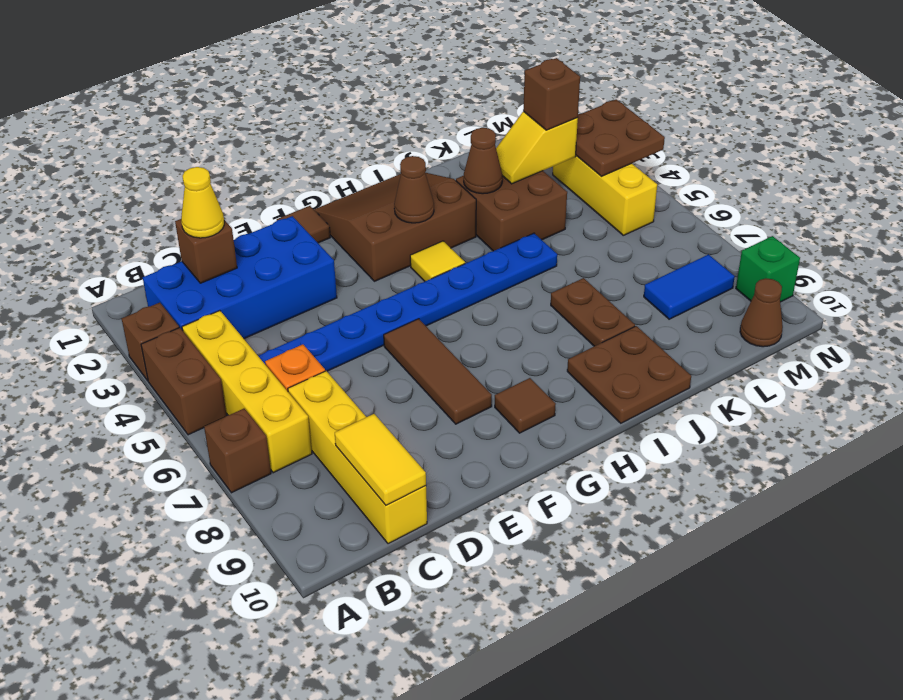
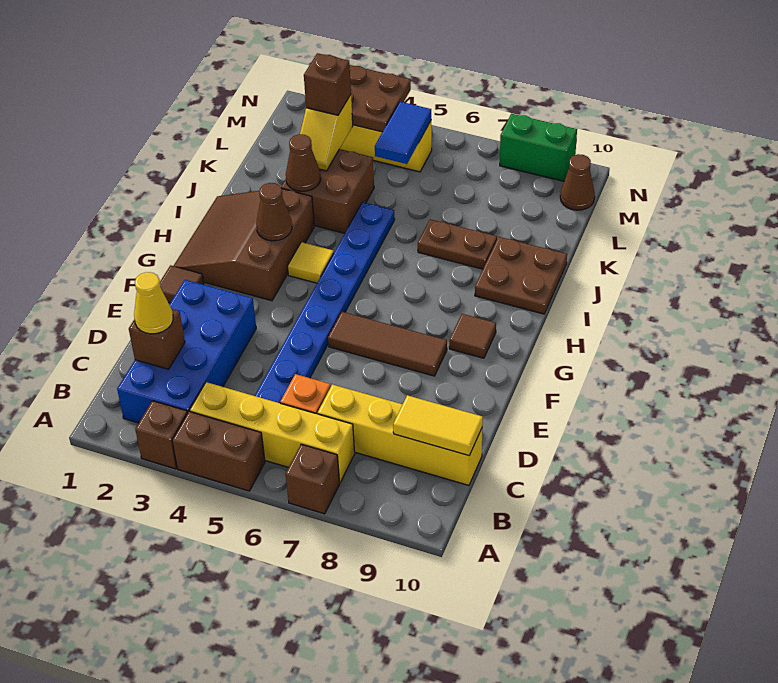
blue 1x2 tile [644,255,735,319] -> blue 1x2 tile moved to [375,102,431,164]
green 1x1 brick [736,236,800,302] -> green 1x2 brick [500,114,577,181]

